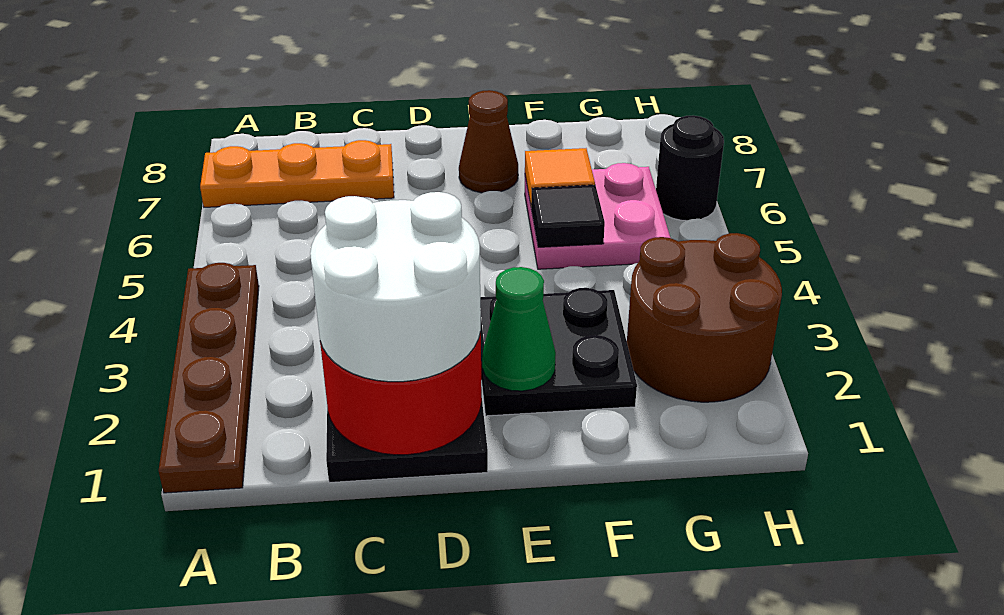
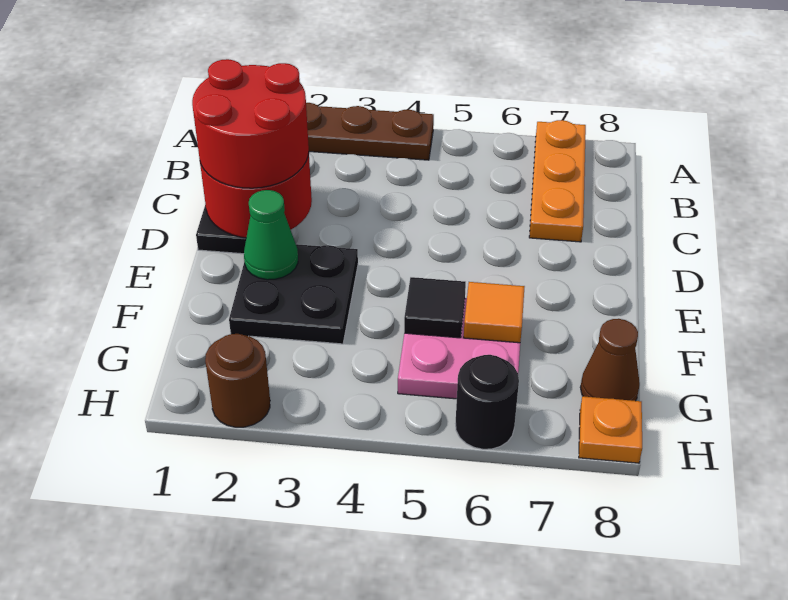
white 2x2 round brick [310,192,481,382] -> red 2x2 round brick [192,59,309,188]
brown 1x1 cone [459,90,518,193] -> brown 1x1 cone moved to [580,319,640,401]
brown 2x2 round brick [627,233,782,402] -> brown 1x1 round brick [205,334,270,427]
none -> orange 1x1 plate [579,396,642,463]

